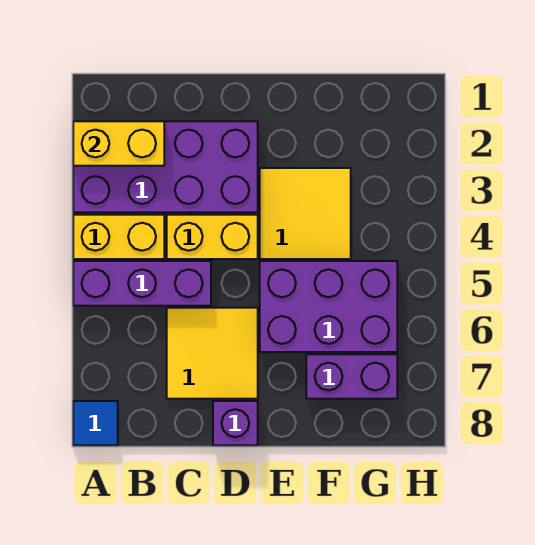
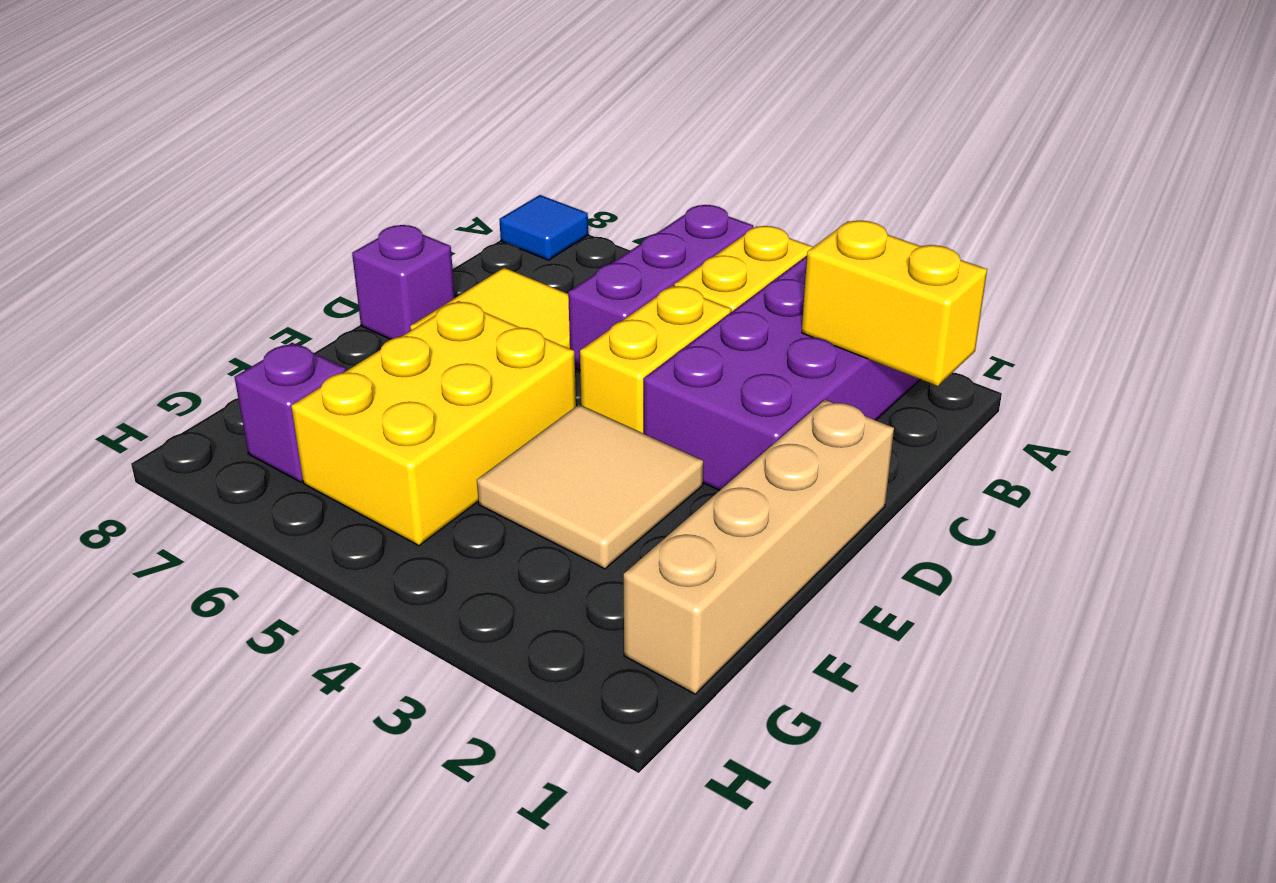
yellow 1x2 brick [73,121,164,166] -> yellow 1x2 brick turned to [802,221,987,386]
none -> tan 1x4 brick [624,400,894,694]
yellow 2x2 tile [260,168,351,259] -> tan 2x2 tile [477,405,703,569]
purple 2x3 brick [260,261,397,352] -> yellow 2x3 brick [291,301,576,546]
purple 1x2 brick [306,354,397,399] -> purple 1x1 brick [235,343,346,482]

